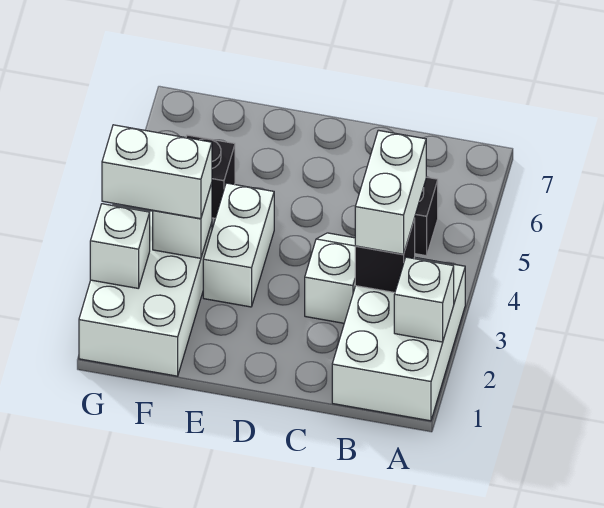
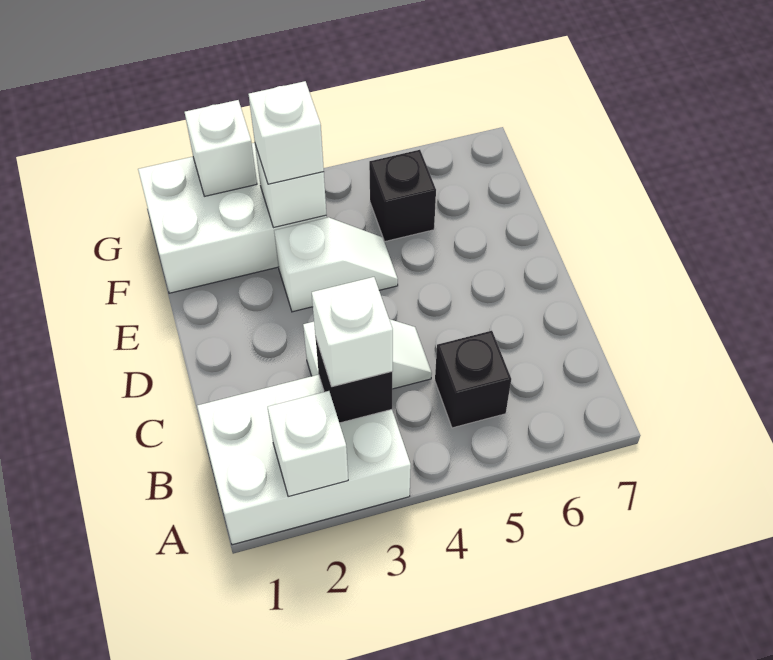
white 1x2 brick [355,130,426,254] -> white 1x1 brick [312,277,393,387]
white 1x2 brick [203,183,274,307] -> white 1x2 slope [274,217,398,312]
white 1x2 brick [102,125,212,219] -> white 1x1 brick [249,81,324,184]

